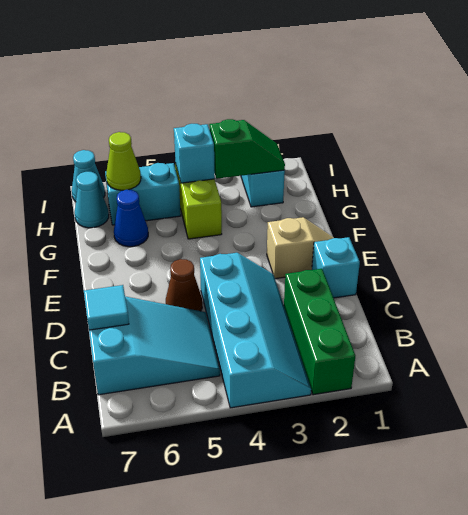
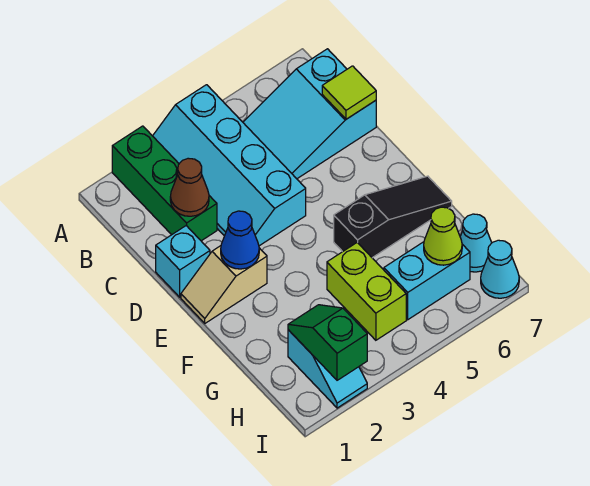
cyan 1x1 tile [84,285,129,330] -> lime 1x1 tile [322,66,376,119]
brown 1x1 cone [166,259,202,311] -> brown 1x1 cone moved to [170,158,209,216]
none -> black 1x3 slope [334,176,452,258]
blue 1x1 cone [114,190,148,247] -> blue 1x1 cone moved to [221,211,259,269]
green 1x2 slope [209,119,285,179] -> green 1x2 slope turned to [288,305,367,380]
cyan 1x1 brick [174,124,215,183] -> none

